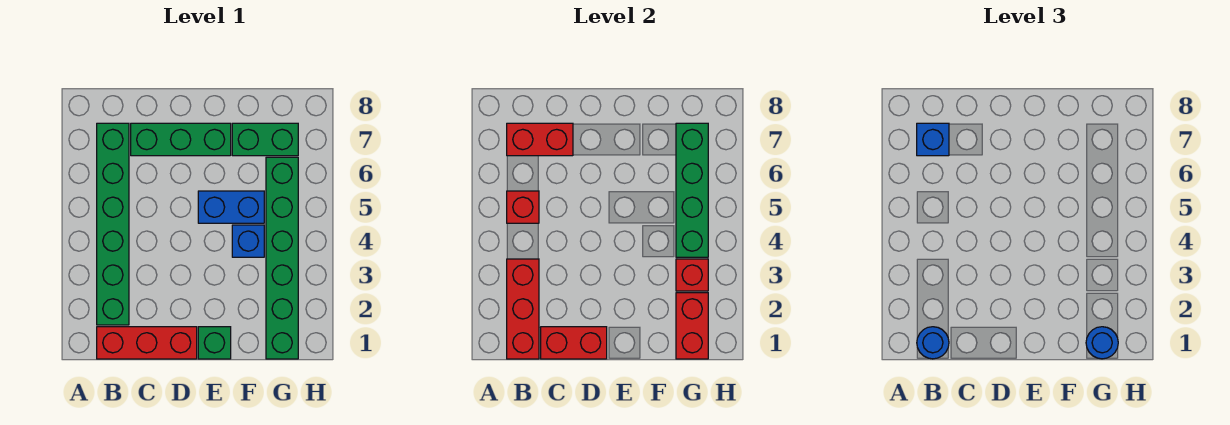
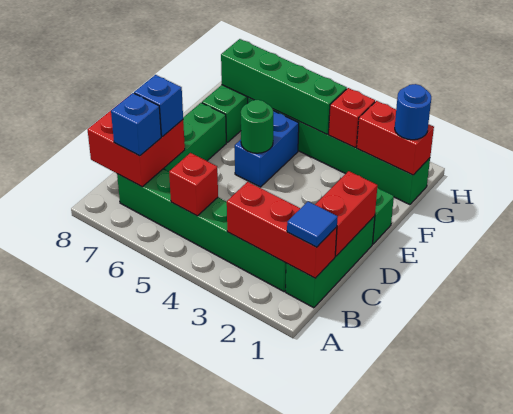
red 1x3 brick [97,327,197,359] -> green 1x3 brick [286,216,375,308]
blue 1x1 round brick [917,327,949,359] -> blue 1x1 tile [287,202,338,247]
red 1x2 brick [507,123,573,156] -> red 2x2 brick [87,94,185,187]
none -> green 1x1 round brick [241,100,273,153]
blue 1x1 brick [232,225,264,257] -> blue 1x1 brick moved to [134,75,183,137]

